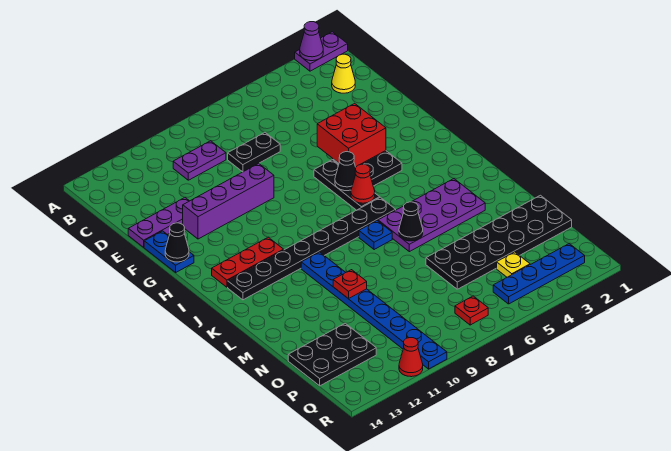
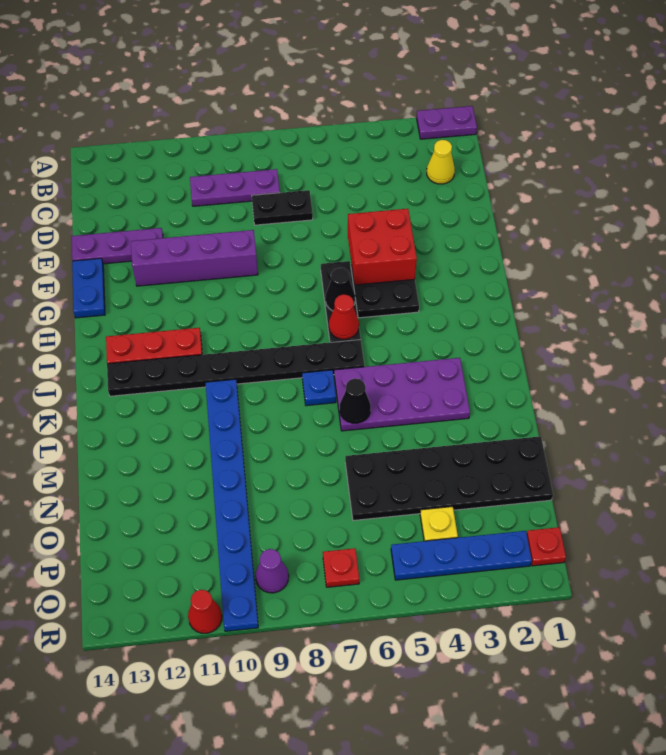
purple 1x1 cone [300,22,323,61] -> purple 1x1 cone moved to [255,549,289,593]
purple 1x2 plate [173,141,226,180] -> purple 1x3 plate [190,169,280,206]
black 1x1 cone [165,223,189,262] -> none
red 1x1 plate [333,270,367,299] -> red 1x1 plate moved to [527,527,566,566]
black 2x3 plate [288,323,376,386] -> none

